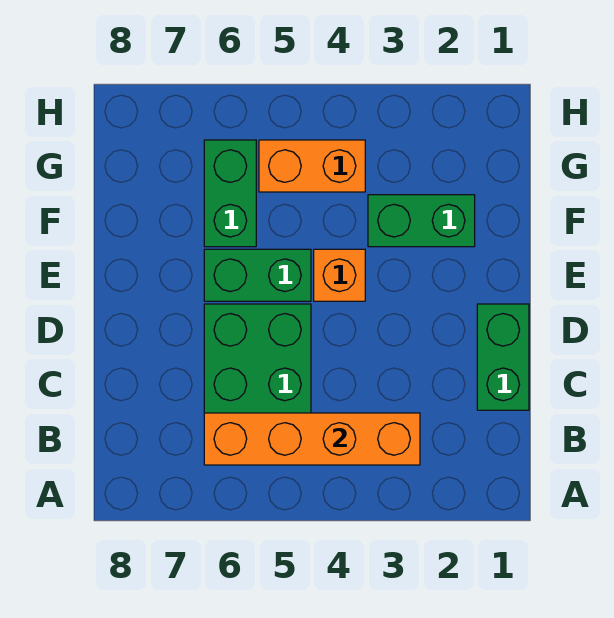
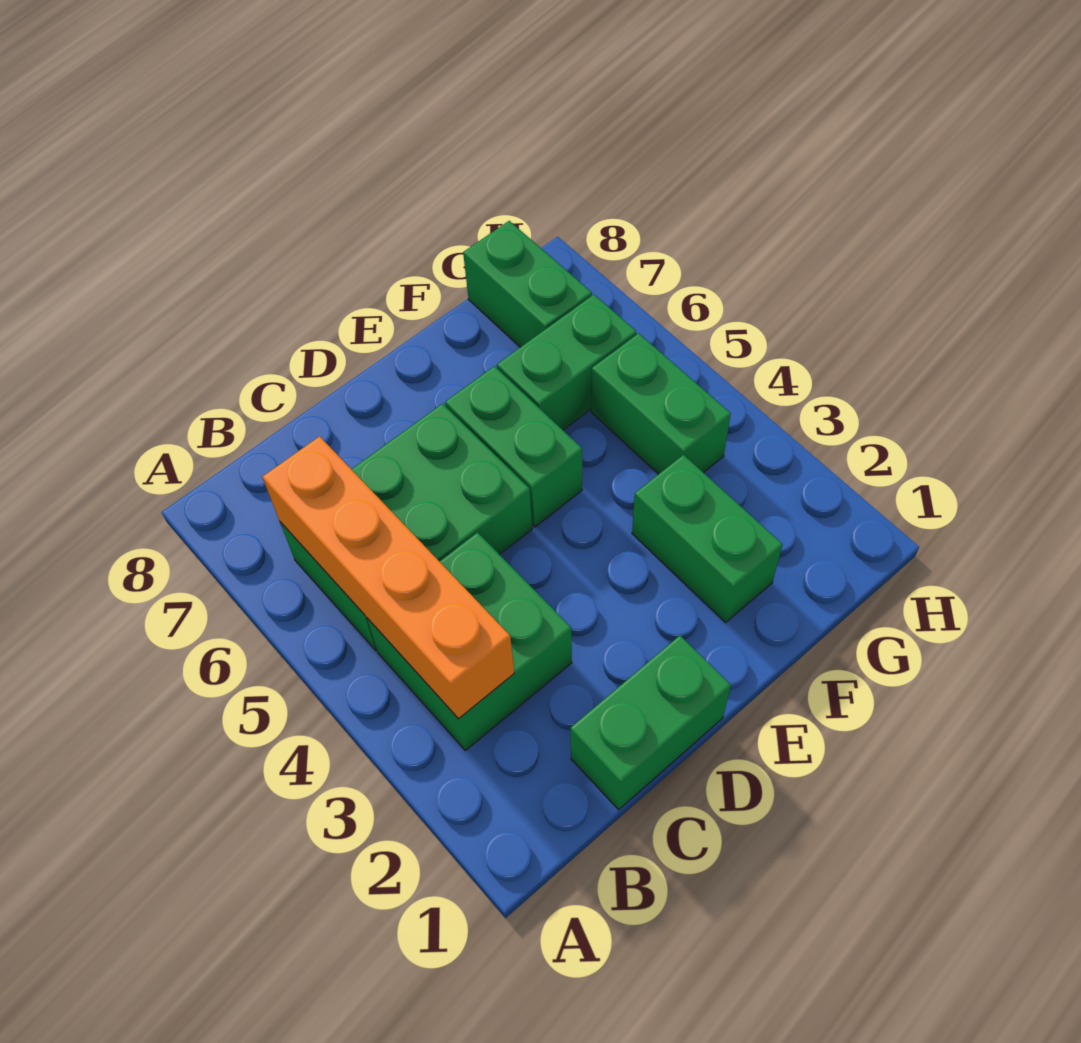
none -> green 2x2 brick [367,532,572,750]
orange 1x1 brick [314,249,365,301] -> none
orange 1x2 brick [259,140,365,192] -> green 1x2 brick [591,333,731,474]
none -> green 1x2 brick [463,221,592,347]

